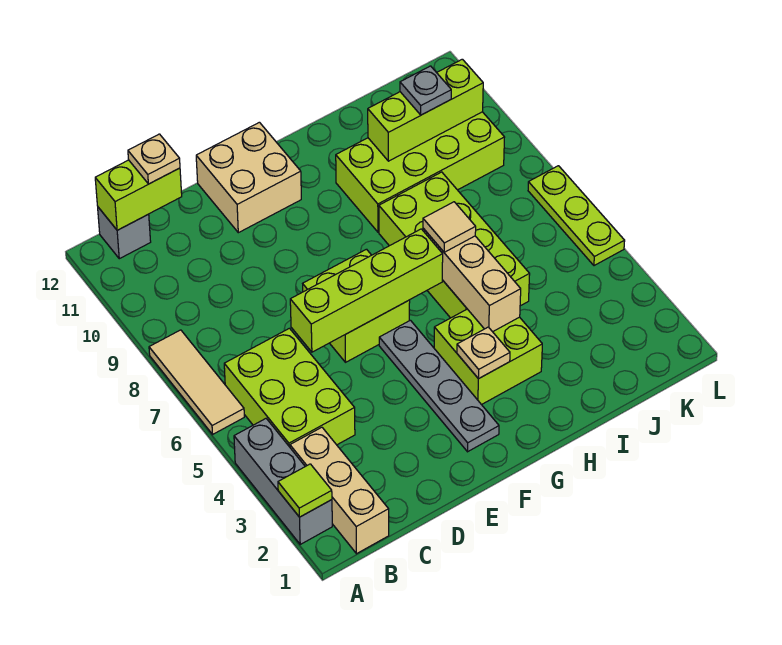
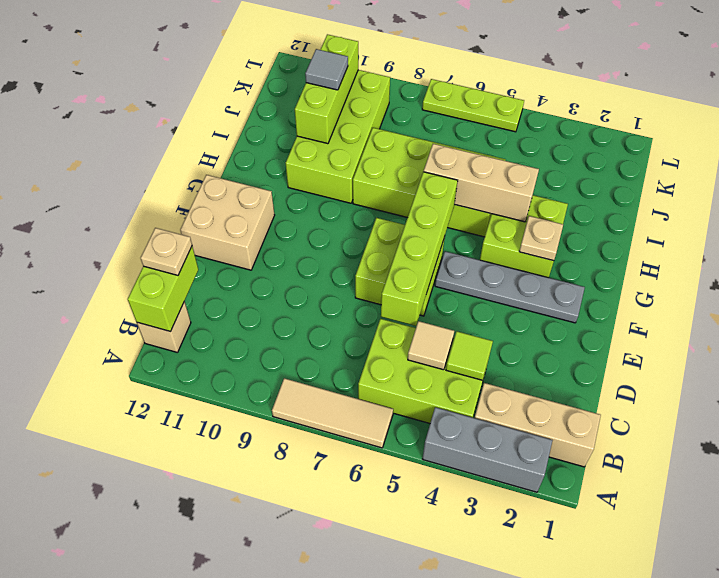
lime 1x1 tile [278,464,332,517] -> lime 1x1 tile moved to [446,331,493,380]
grey 1x1 brick [98,207,151,259] -> tan 1x1 brick [137,301,191,353]
tan 1x1 tile [423,202,476,252] -> tan 1x1 tile moved to [408,321,454,370]
grey 1x1 plate [400,66,451,115] -> grey 1x1 tile [305,49,348,90]

